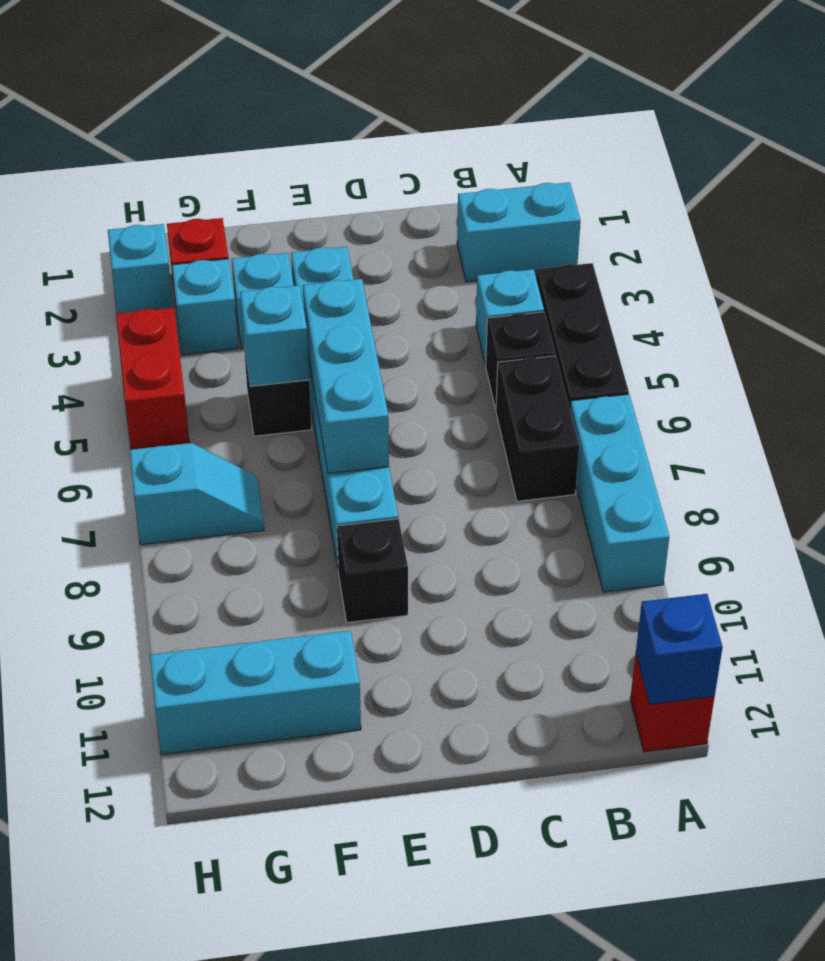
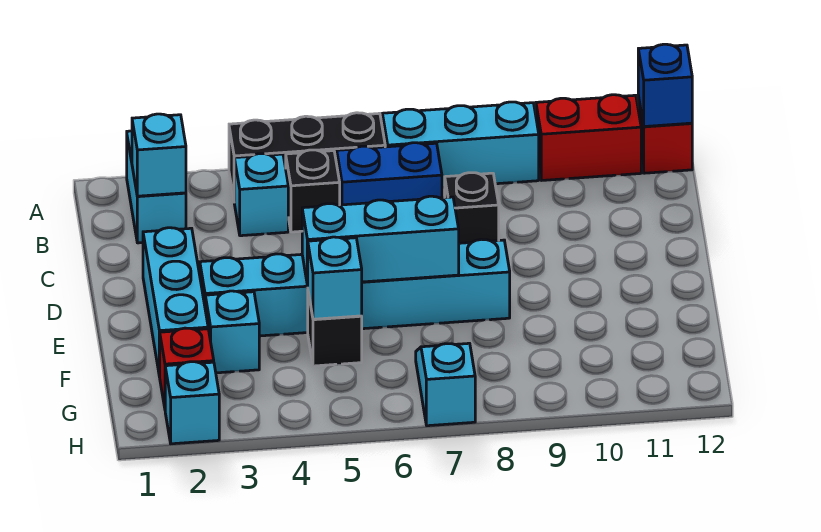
black 1x2 brick [496,356,579,501] -> blue 1x2 brick [337,143,442,205]
black 1x1 brick [337,519,408,623] -> black 1x1 brick moved to [445,173,499,243]
cyan 1x3 brick [150,631,361,754] -> cyan 1x3 brick moved to [143,228,208,377]
cyan 1x1 brick [172,259,238,355] -> cyan 1x1 brick moved to [132,114,186,196]
red 1x2 brick [116,307,190,450] -> red 1x2 brick moved to [536,95,641,180]

